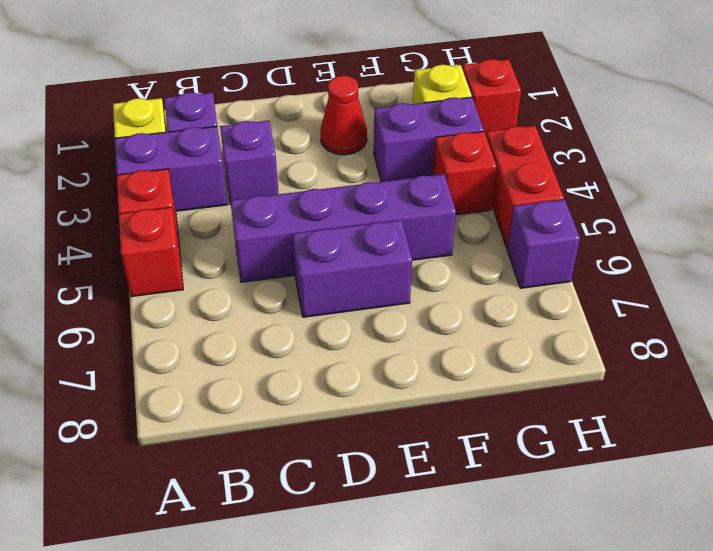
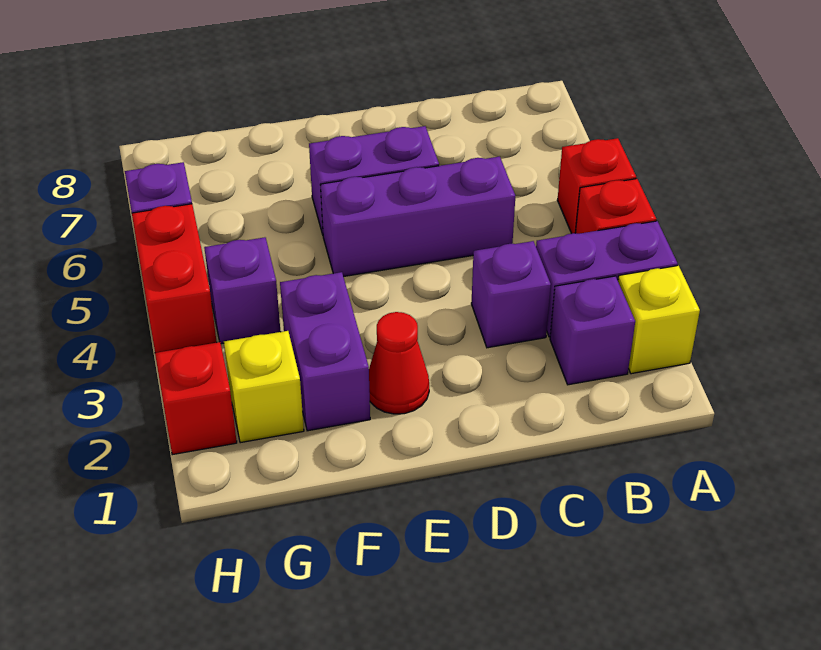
purple 1x4 brick [230,174,456,282] -> purple 1x3 brick [320,157,515,277]
purple 1x2 brick [374,97,484,182] -> purple 1x2 brick turned to [280,272,370,431]
red 1x1 brick [433,132,497,215] -> purple 1x1 brick [204,237,281,344]

